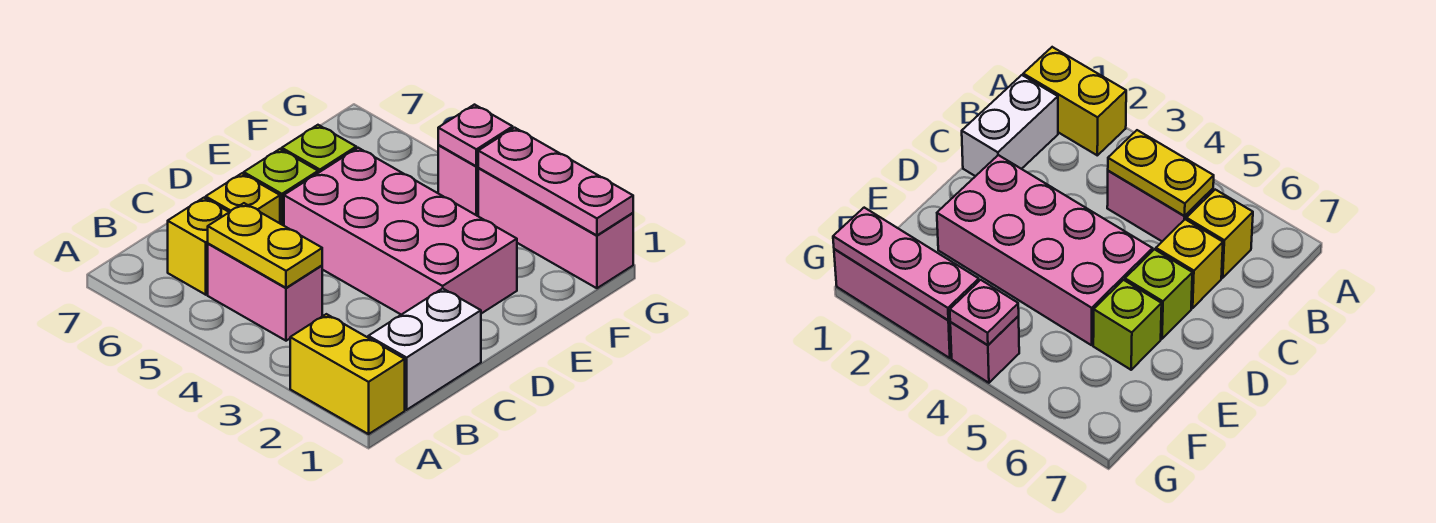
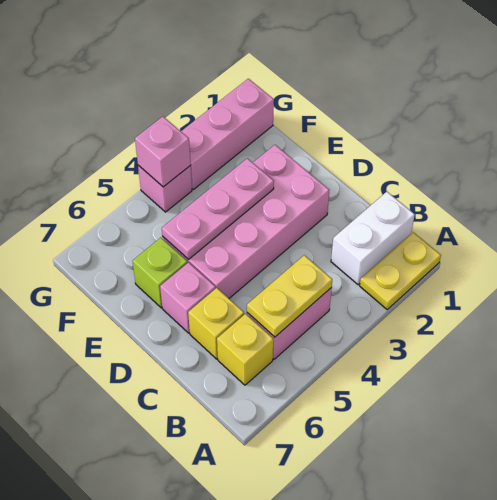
yellow 1x2 brick [290,314,405,434] -> yellow 1x2 plate [360,232,441,309]
white 1x2 brick [368,288,481,410] -> white 1x2 brick turned to [331,192,415,285]
lime 1x1 brick [244,149,318,226] -> pink 1x1 brick [160,263,215,333]
pink 1x3 plate [478,128,633,235] -> pink 1x3 plate moved to [162,158,274,260]
pink 1x1 plate [438,105,513,166] -> pink 1x1 brick [135,117,191,187]

